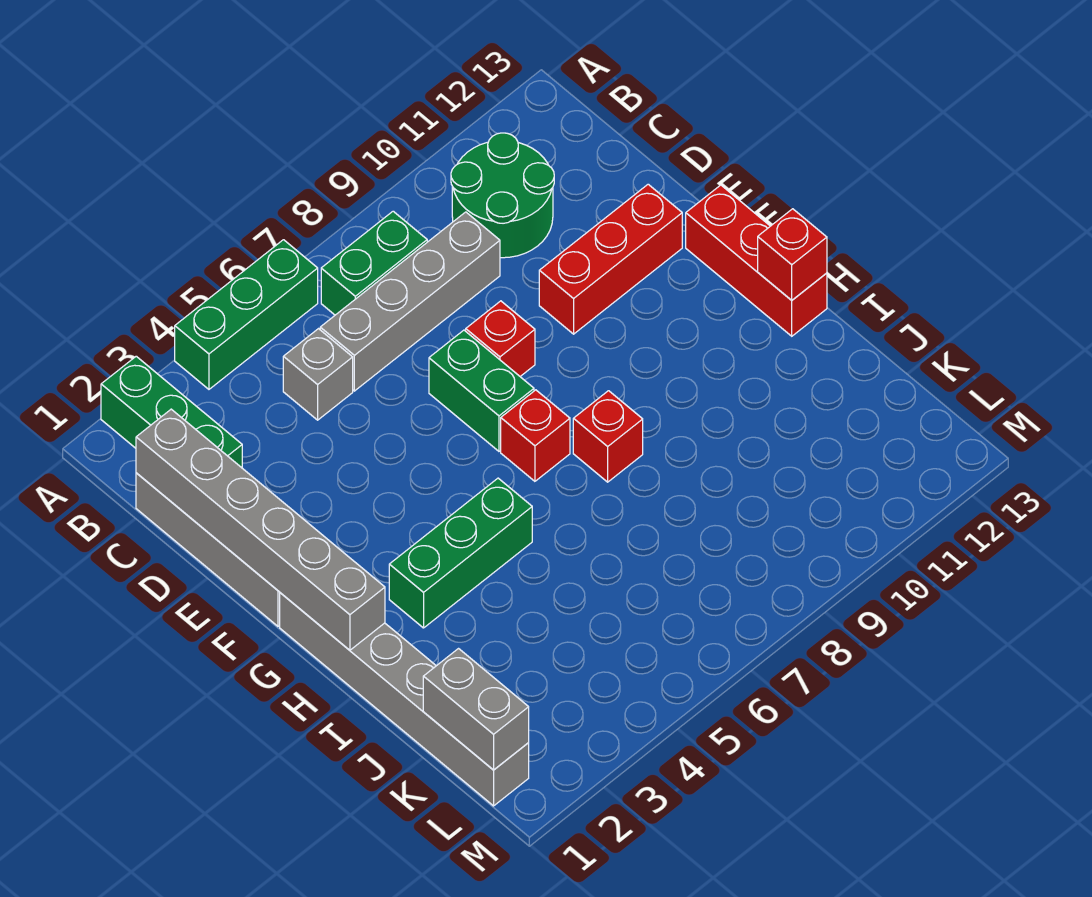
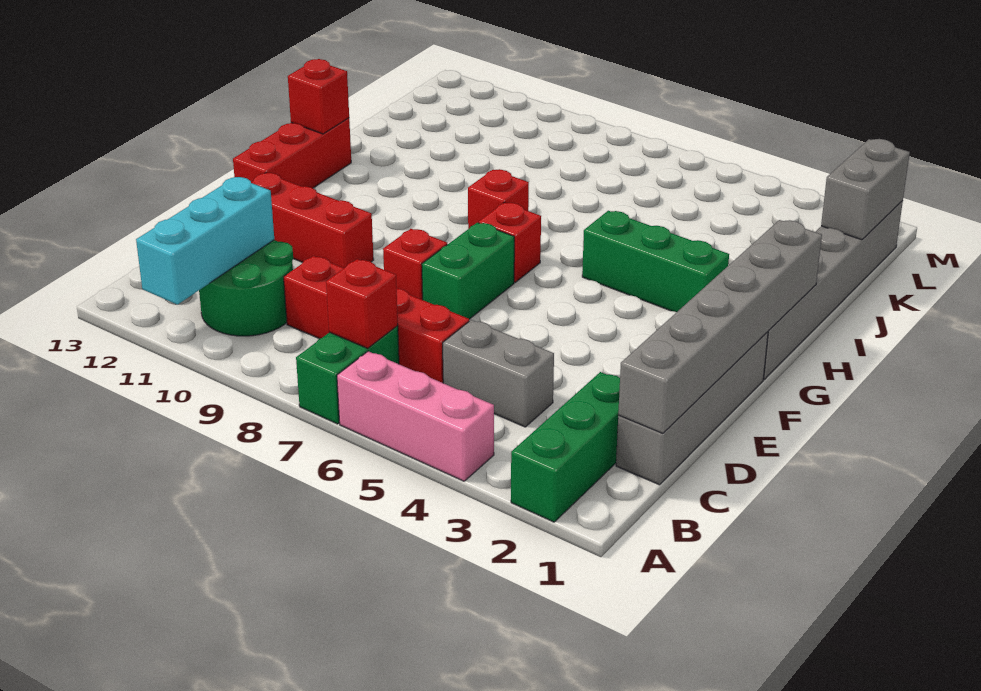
green 1x3 brick [175,240,318,389] -> pink 1x3 brick [337,351,494,481]
none -> cyan 1x3 brick [136,177,274,305]
green 1x2 brick [321,211,427,315] -> green 1x2 brick turned to [296,326,399,424]
none -> red 1x1 brick [326,259,398,348]
grey 1x1 brick [283,329,353,420] -> grey 1x2 brick [443,320,554,427]
grey 1x4 brick [320,212,500,391] -> red 1x4 brick [284,256,469,383]

